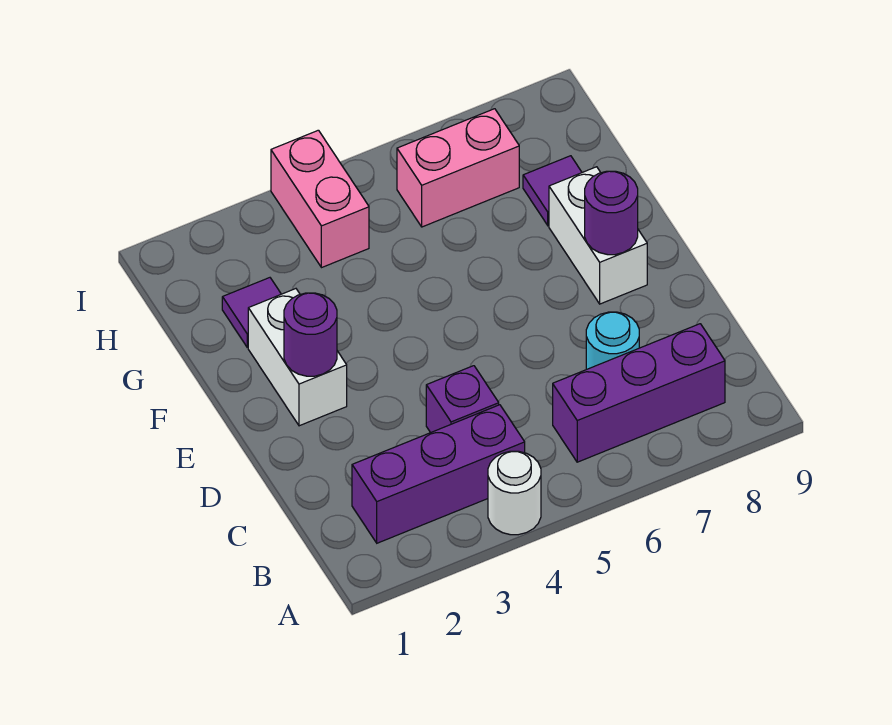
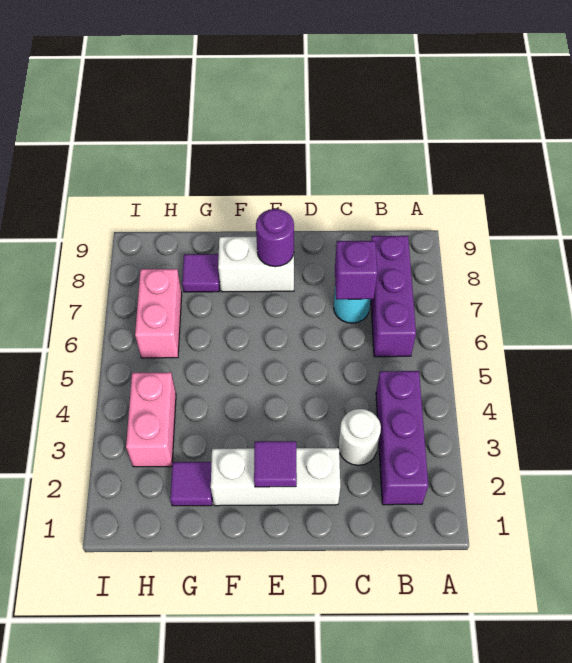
white 1x1 round brick [488,451,541,535] -> white 1x1 round brick moved to [338,409,381,465]
purple 1x1 brick [426,366,499,433] -> purple 1x1 brick moved to [335,241,377,299]
white 1x2 brick [248,289,347,426] -> white 1x3 brick [211,448,340,506]
purple 1x1 round brick [284,293,337,376] -> purple 1x1 tile [254,441,297,487]
pink 1x2 brick [271,130,369,268] -> pink 1x2 brick turned to [126,372,176,467]

